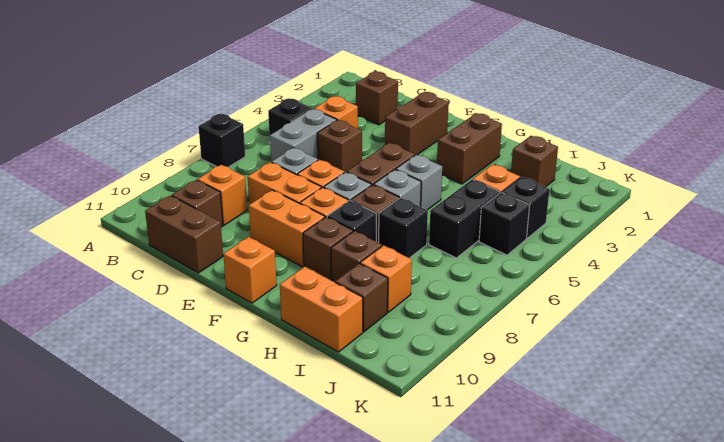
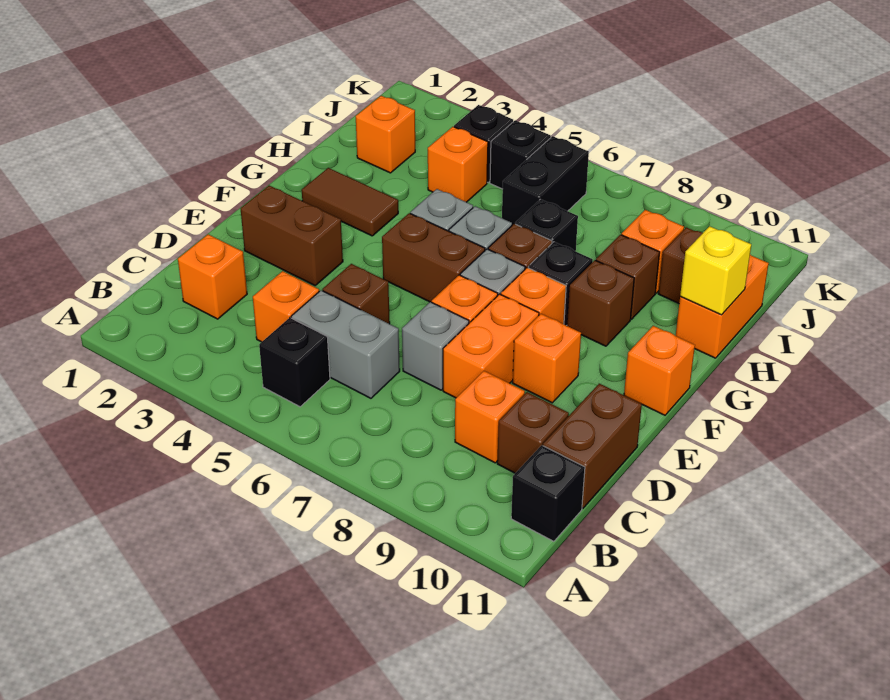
black 1x1 brick [198,114,245,167] -> black 1x1 brick moved to [511,445,585,541]
brown 1x1 brick [356,72,398,125] -> orange 1x1 brick [178,234,247,319]
orange 1x2 brick [249,190,325,267] -> orange 1x1 brick [513,314,581,403]
brown 1x2 brick [437,113,502,184] -> brown 1x2 tile [302,168,398,236]
none -> yellow 1x1 brick [680,226,751,315]
brown 1x1 brick [511,136,558,187] -> orange 1x1 brick [356,96,415,173]
black 1x2 brick [429,180,500,258] -> black 1x2 brick turned to [502,136,589,225]

